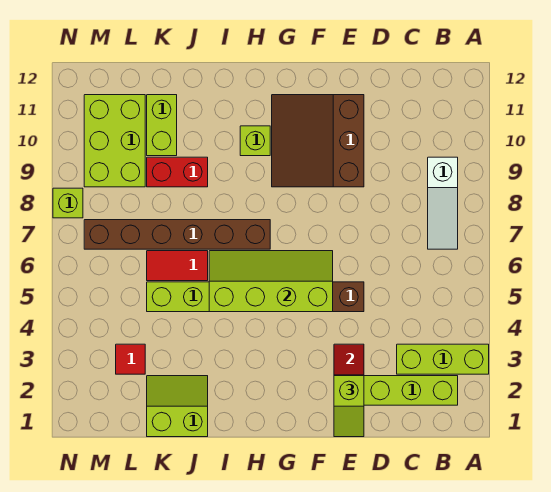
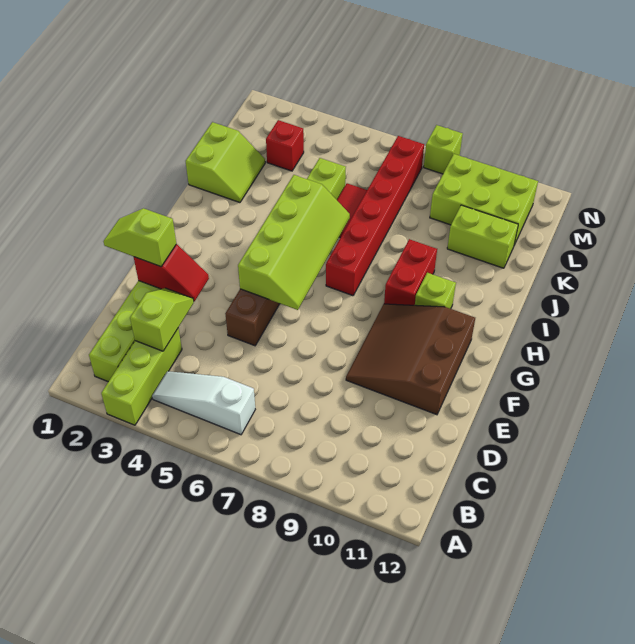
white 1x3 slope [428,157,458,249] -> white 1x3 slope moved to [152,371,255,435]
none -> lime 1x2 slope [130,288,194,351]
brown 3x3 slope [272,95,364,187] -> brown 3x3 slope turned to [346,304,475,415]
brown 1x6 brick [84,220,270,249] -> red 1x6 brick [326,136,424,296]
red 1x2 brick [147,157,208,187] -> red 1x2 brick moved to [384,239,437,305]
red 1x1 tile [116,344,145,374] -> red 1x1 brick [266,120,304,171]

